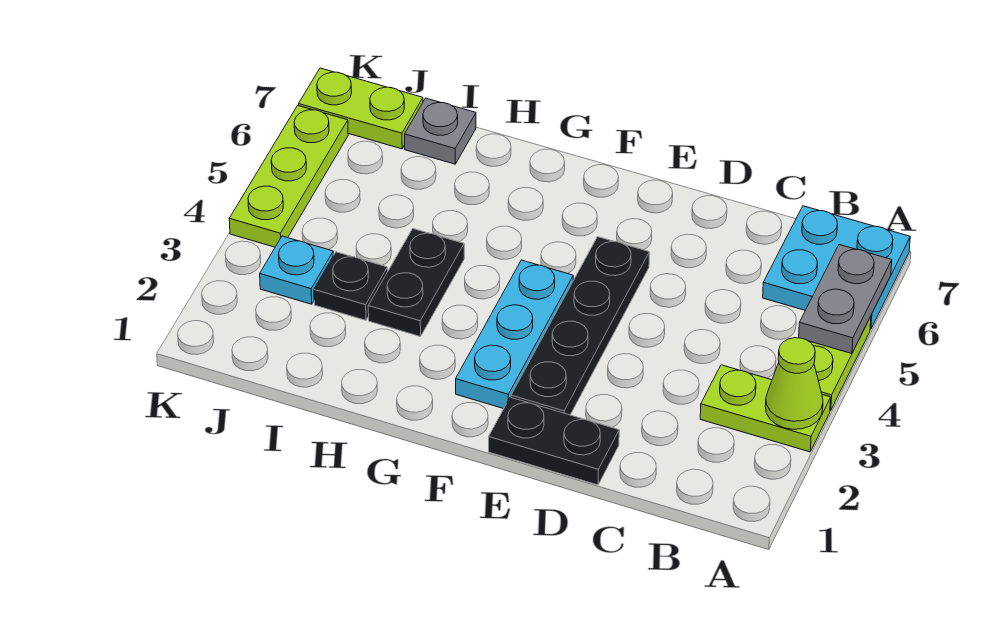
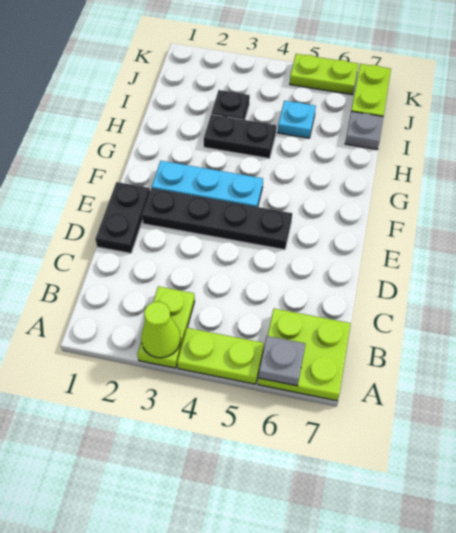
grey 1x2 plate [799,245,892,354] -> grey 1x1 plate [258,336,305,386]
cyan 2x2 plate [763,206,910,329] -> lime 2x2 plate [258,309,351,401]
cyan 1x1 plate [260,236,333,304] -> cyan 1x1 plate moved to [278,101,316,138]
lime 1x3 plate [229,106,348,247] -> lime 1x2 plate [290,54,358,95]

